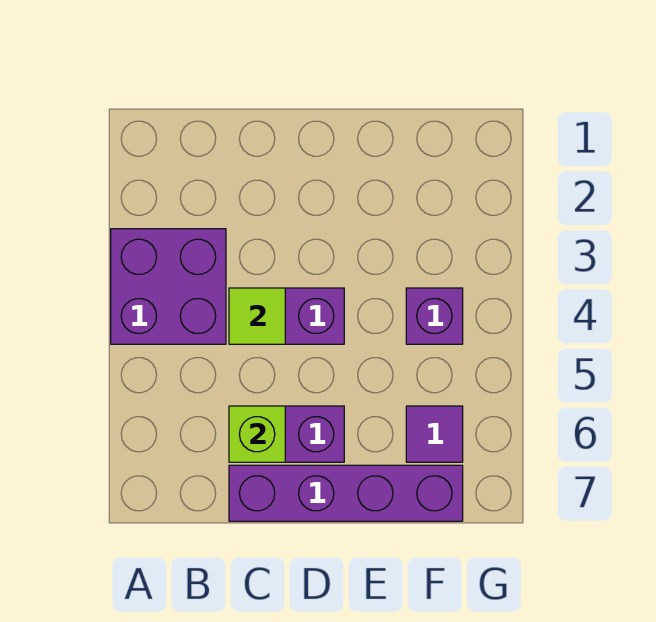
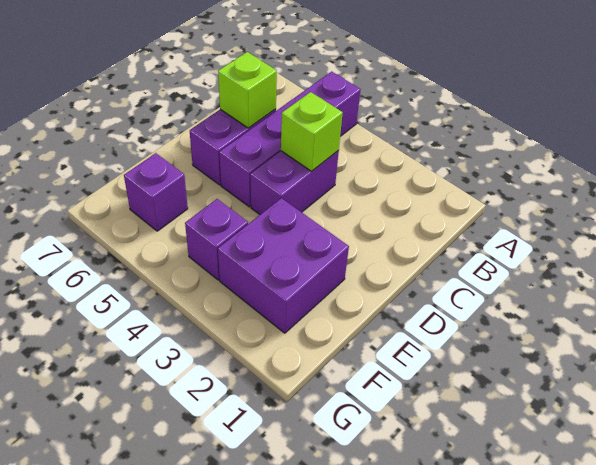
purple 2x2 brick [111,229,226,344] -> purple 2x2 brick moved to [218,198,349,333]
lime 1x1 tile [229,288,285,344] -> lime 1x1 brick [281,92,343,171]
purple 1x4 brick [229,465,463,521] -> purple 1x4 brick moved to [219,71,361,207]
purple 1x1 tile [406,406,463,462] -> purple 1x1 brick [124,153,188,231]

